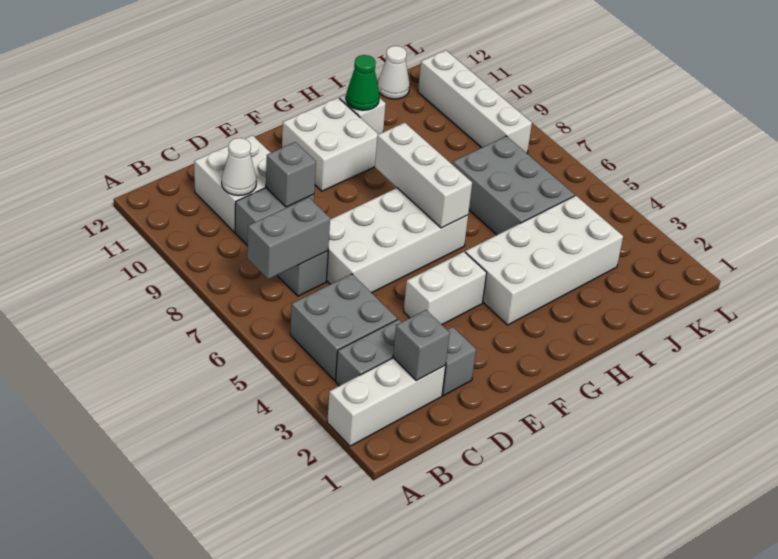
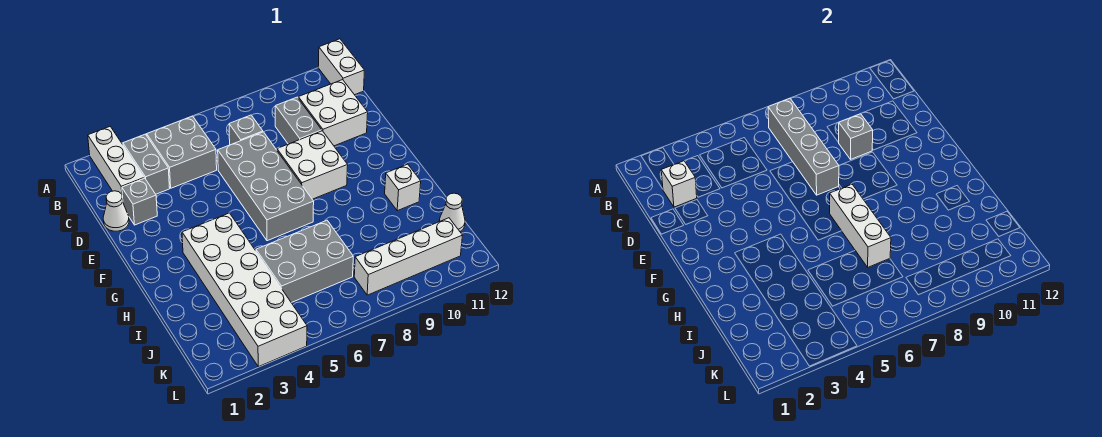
grey 1x2 brick [247,197,330,279] -> grey 1x4 brick [768,98,839,195]
grey 1x1 brick [393,310,450,381] -> white 1x1 brick [661,161,697,207]
white 1x1 cone [222,138,257,196] -> white 1x1 cone moved to [103,191,129,231]
white 2x4 brick [327,188,468,293] -> grey 2x4 brick [218,132,314,241]
white 1x2 brick [404,252,487,325] -> white 1x2 brick moved to [318,39,365,95]
white 2x2 brick [282,98,378,191] -> white 2x2 brick moved to [277,131,348,199]
white 2x4 brick [465,196,623,325] -> white 2x6 brick [182,213,307,367]
white 1x3 brick [375,123,472,228] -> white 1x3 brick turned to [830,184,891,267]
green 1x1 cone [346,55,379,110] -> none

